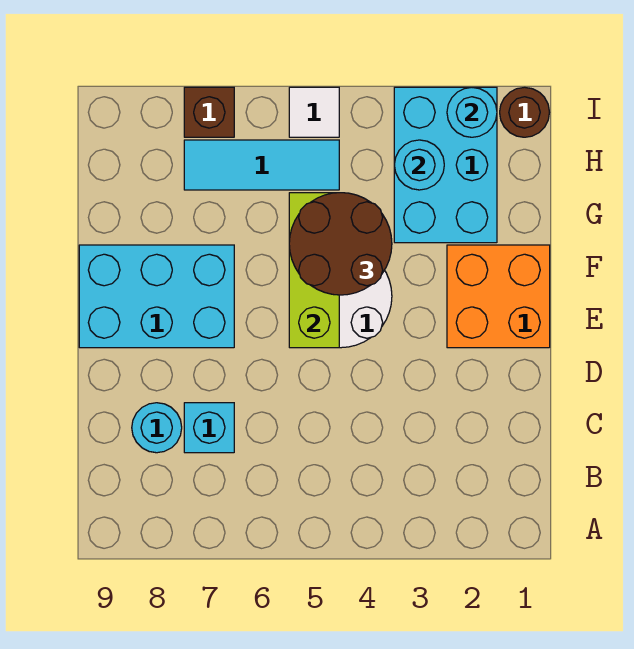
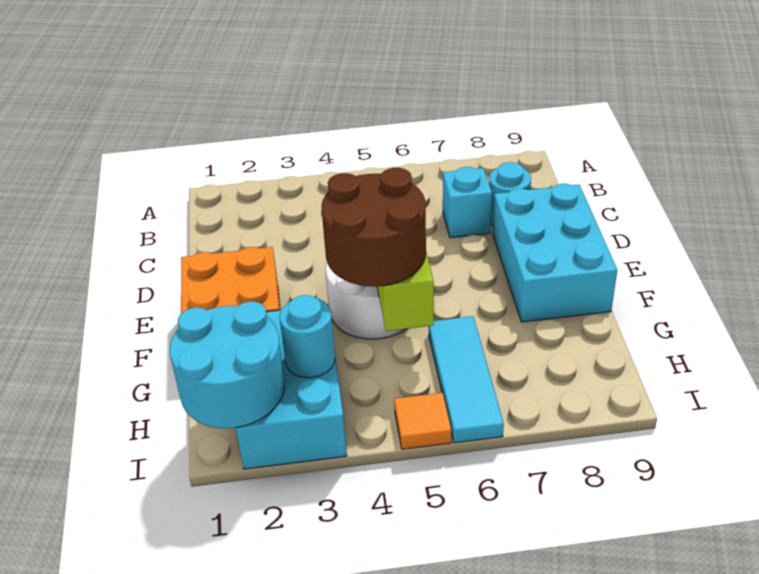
cyan 2x3 brick [79,245,234,348] -> cyan 2x3 brick turned to [493,184,617,322]
cyan 1x3 tile [184,140,339,190] -> cyan 1x3 tile turned to [428,316,504,443]
brown 1x1 round brick [500,87,549,137] -> none
cyan 1x1 round brick [447,87,497,137] -> cyan 2x2 round brick [170,302,285,428]
white 1x1 tile [289,87,339,137] -> orange 1x1 tile [394,393,451,449]
brown 1x1 brick [184,87,234,137] -> none

